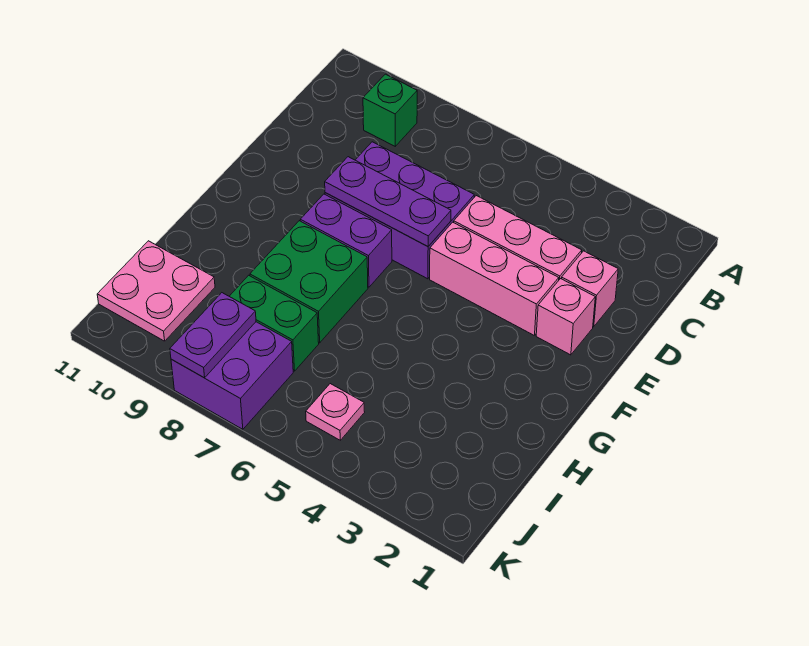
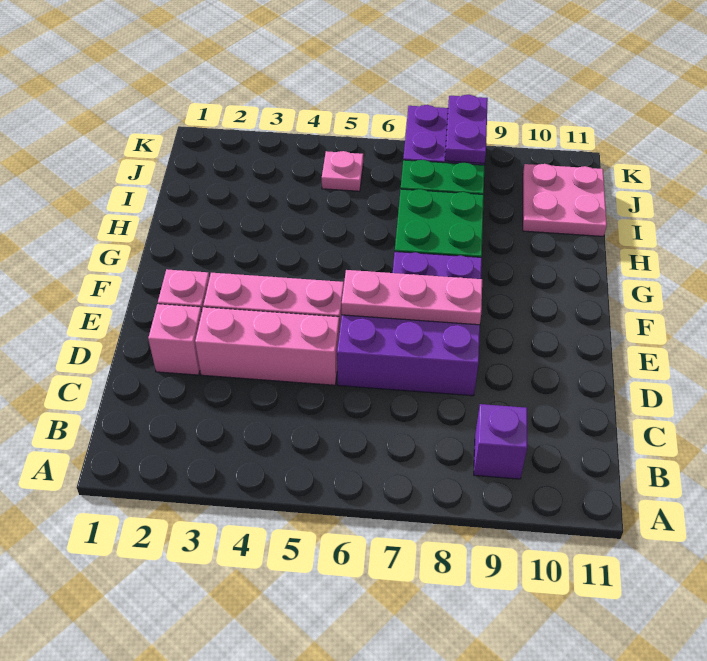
green 1x1 brick [363,74,417,146] -> purple 1x1 brick [474,404,527,479]
purple 1x3 plate [325,157,451,246] -> pink 1x3 plate [342,270,482,325]

